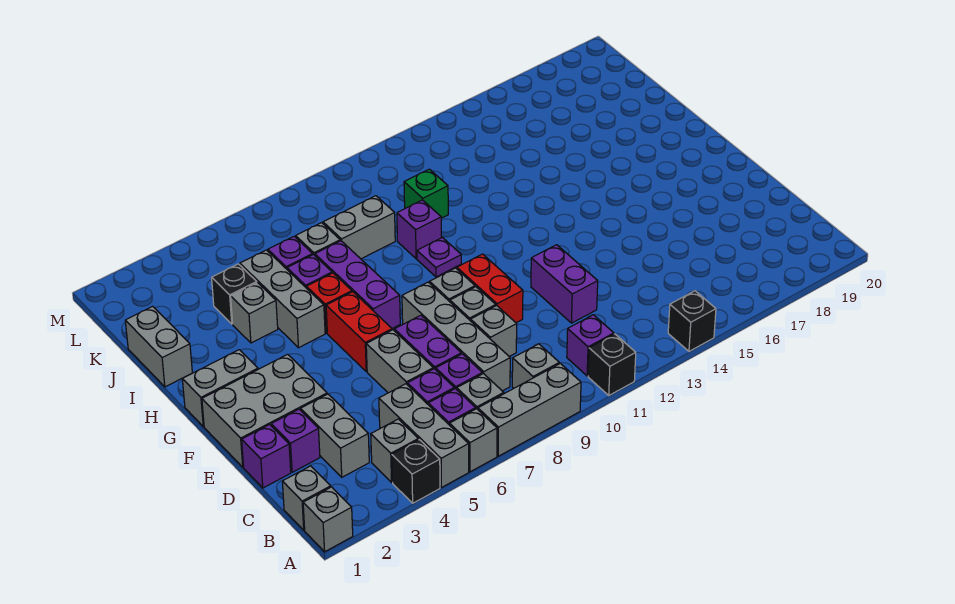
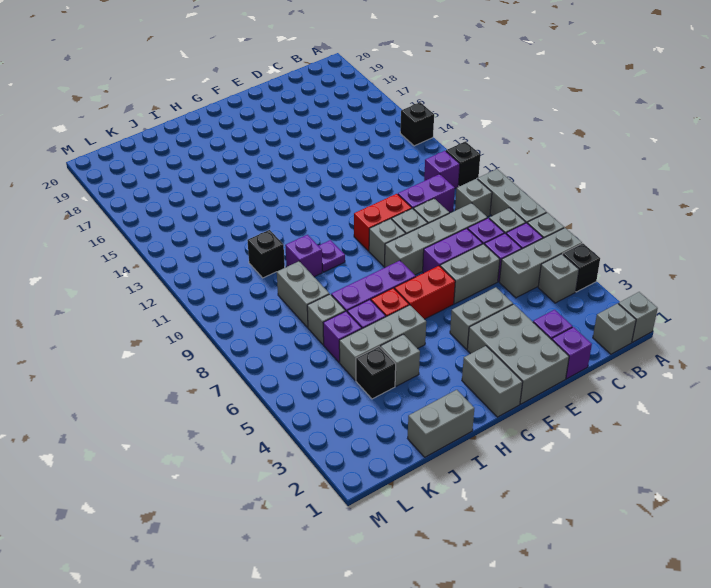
grey 1x2 brick [301,394,369,477] -> grey 1x2 brick moved to [450,287,513,350]
purple 1x2 brick [531,245,598,323] -> purple 1x2 brick moved to [398,174,455,213]
green 1x1 brick [404,169,448,218] -> black 1x1 brick [247,230,285,278]

